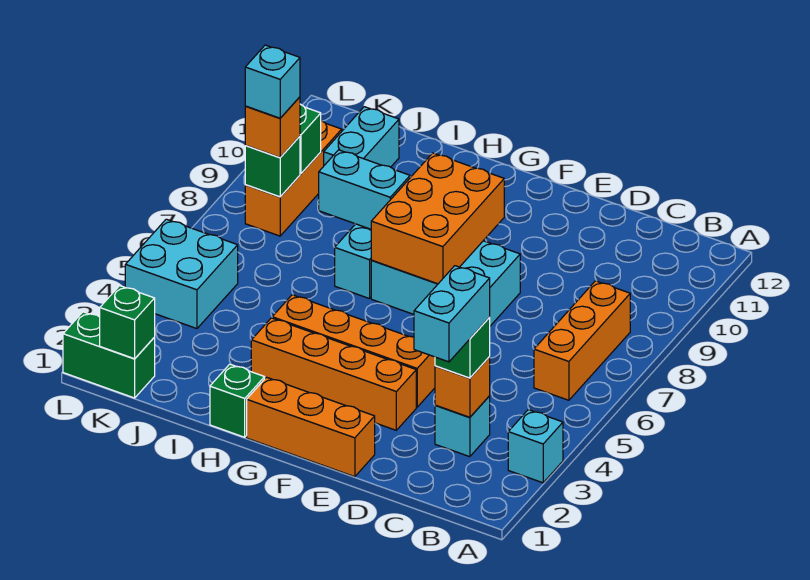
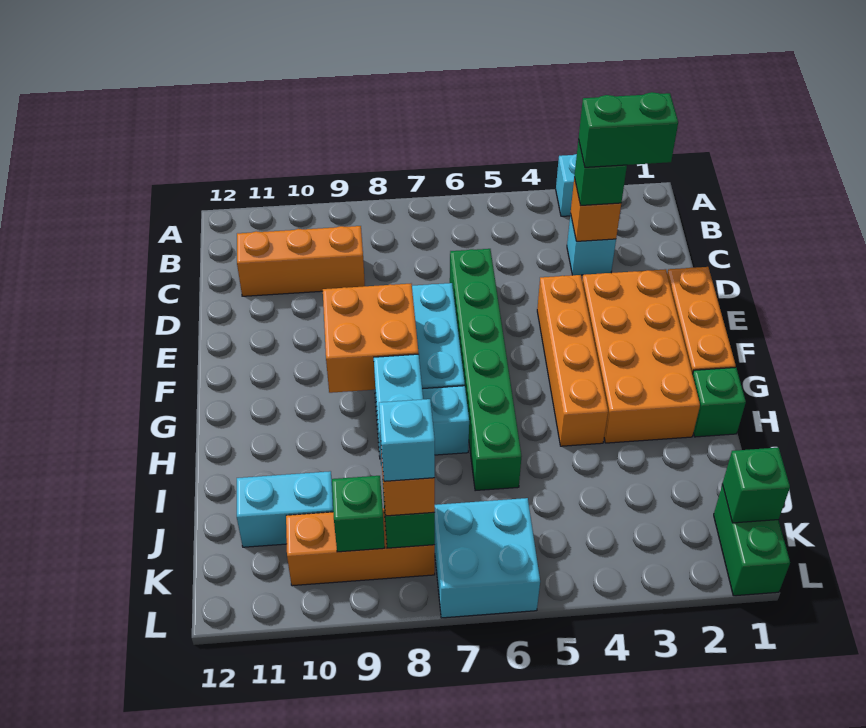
orange 1x3 brick [534,281,630,400] -> orange 1x3 brick moved to [237,226,365,296]
cyan 1x2 brick [414,266,490,362] -> green 1x2 brick [579,92,678,167]
none -> green 1x6 brick [450,249,522,491]
orange 1x4 brick [251,318,416,430] -> orange 2x4 brick [582,269,700,443]
orange 2x3 brick [371,153,504,284] -> orange 2x2 brick [323,284,419,393]
cyan 2x2 brick [125,219,238,329] -> cyan 2x2 brick moved to [434,498,540,618]

